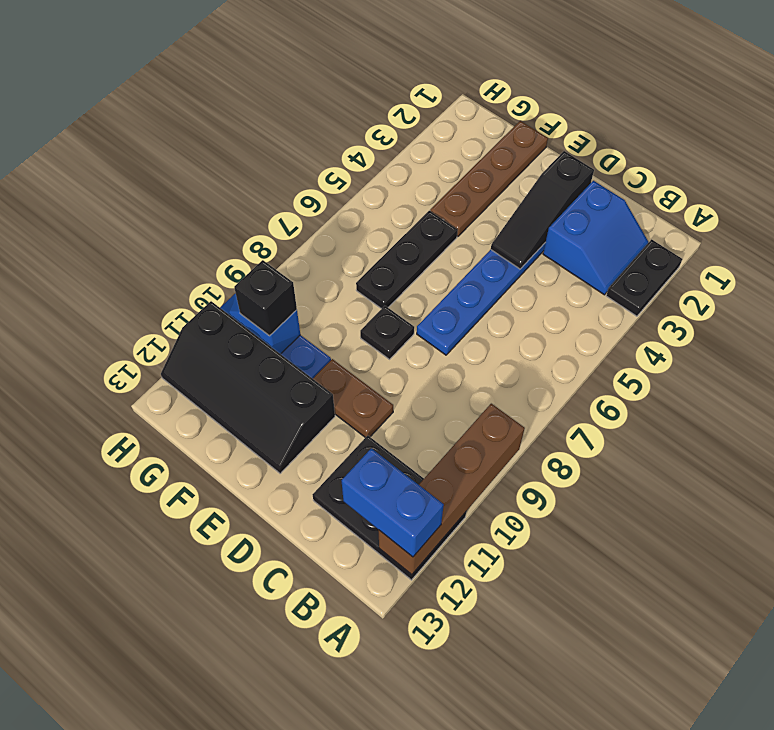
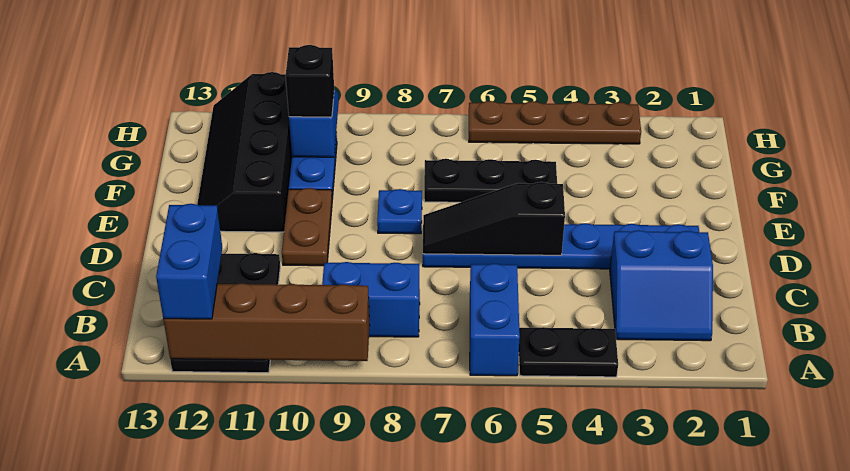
black 1x2 plate [606,239,682,316] -> black 1x2 plate moved to [519,327,618,377]
none -> blue 1x2 brick [470,264,520,376]
none -> blue 1x2 brick [322,262,420,337]
black 1x3 slope [491,151,594,269] -> black 1x3 slope moved to [423,182,565,255]
black 1x1 plate [360,306,414,359] -> blue 1x1 plate [377,189,422,234]
brown 1x4 plate [430,121,548,237] -> brown 1x4 plate moved to [469,101,641,144]

